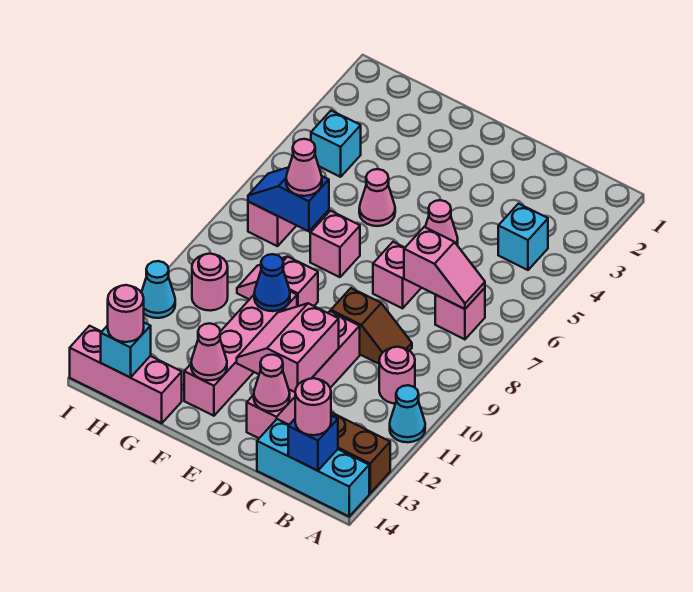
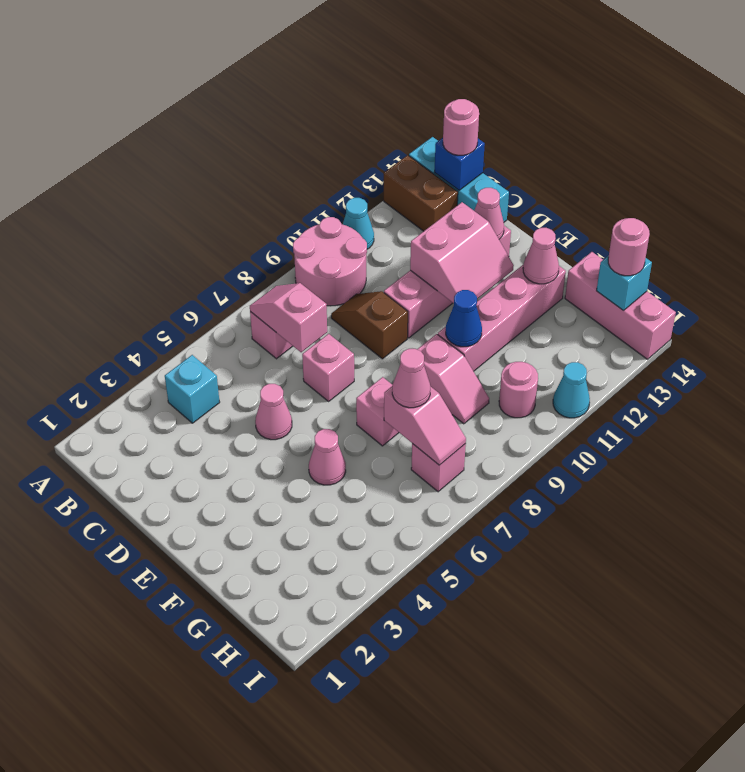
pink 1x1 round brick [379,347,415,404] -> pink 2x2 round brick [293,217,367,306]
blue 1x2 slope [248,167,329,231] -> pink 1x2 slope [384,386,466,465]
cyan 1x1 brick [311,111,361,177] -> none

